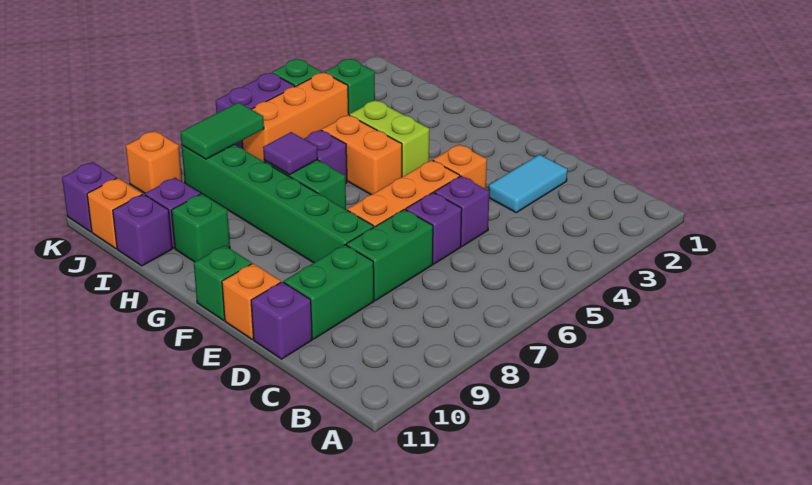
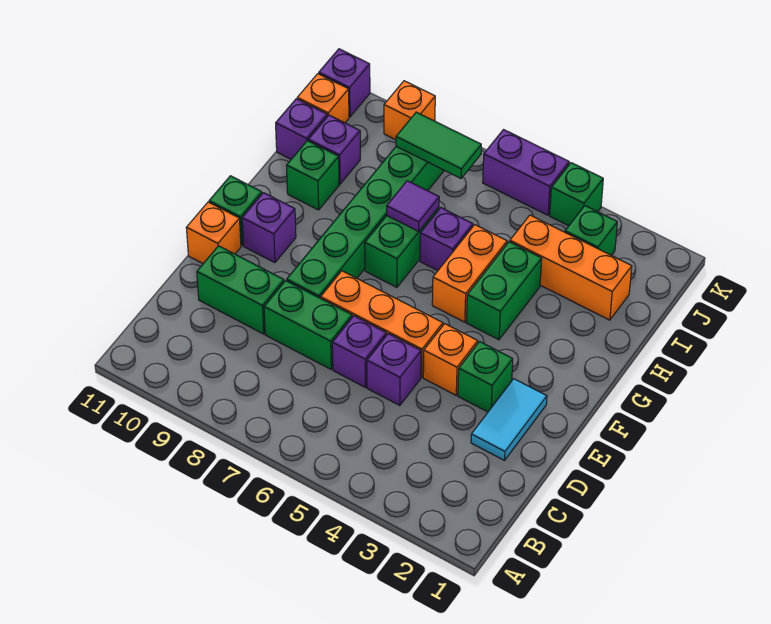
cyan 1x2 tile [489,155,567,213] -> cyan 1x2 tile turned to [471,379,547,460]
purple 1x1 brick [251,282,312,359] -> purple 1x1 brick moved to [242,193,296,263]
none -> green 1x1 brick [458,342,513,412]
lime 1x2 brick [350,100,429,177] -> green 1x2 brick [466,242,542,340]
orange 1x3 brick [242,72,349,162] -> orange 1x3 brick moved to [510,215,632,320]

